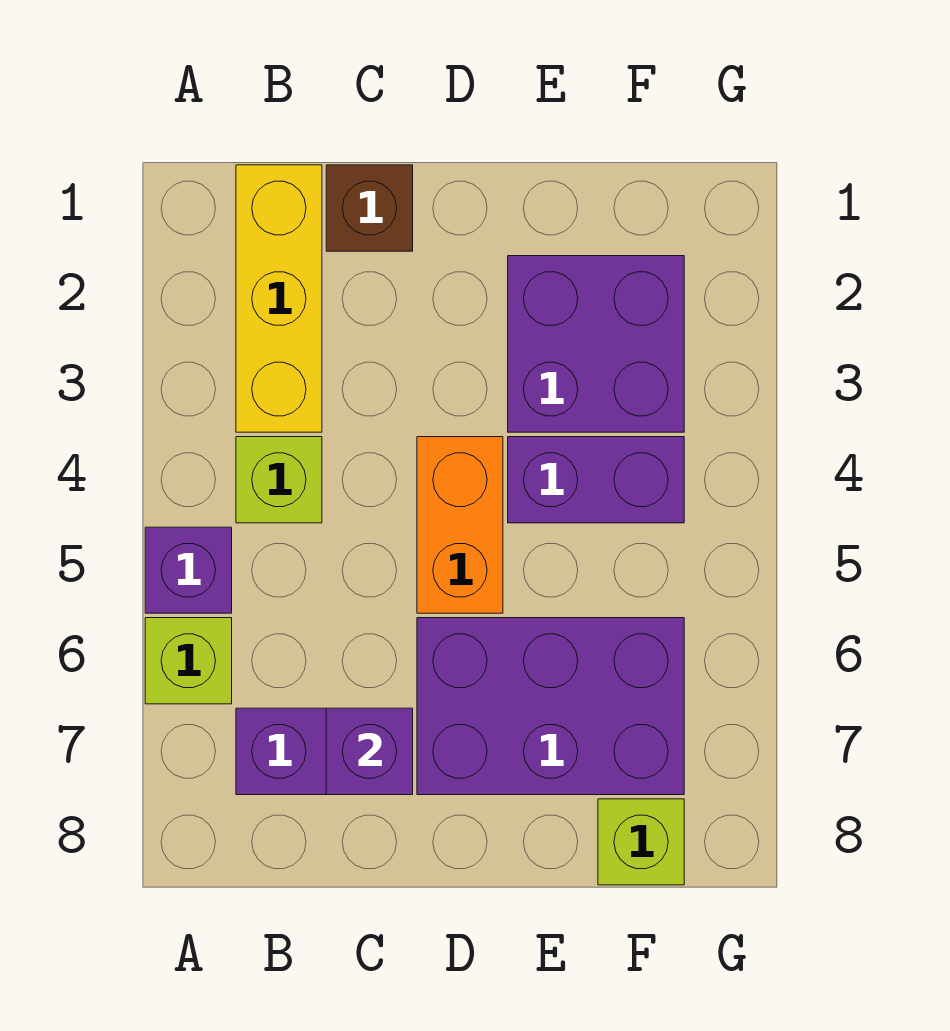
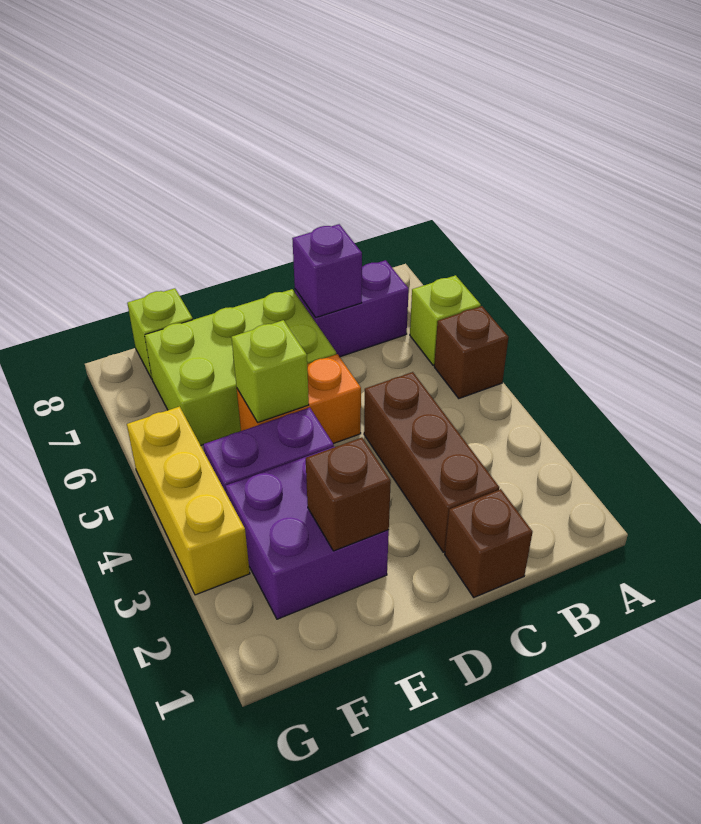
purple 1x1 brick [145,527,232,613] -> brown 1x1 brick [434,306,509,398]
yellow 1x3 brick [236,165,322,432] -> yellow 1x3 brick moved to [127,406,250,595]
lime 1x1 brick [236,437,322,523] -> lime 1x1 brick moved to [231,320,309,422]
none -> brown 1x3 brick [364,372,499,552]
orange 1x2 brick [417,437,503,613] -> orange 1x2 brick turned to [237,354,361,444]
purple 2x3 brick [417,618,684,795] -> lime 2x3 brick [145,289,336,445]
none -> brown 1x1 brick [306,438,391,551]

